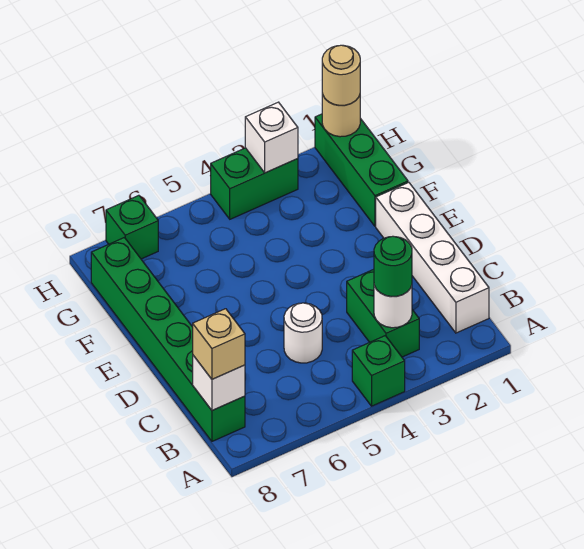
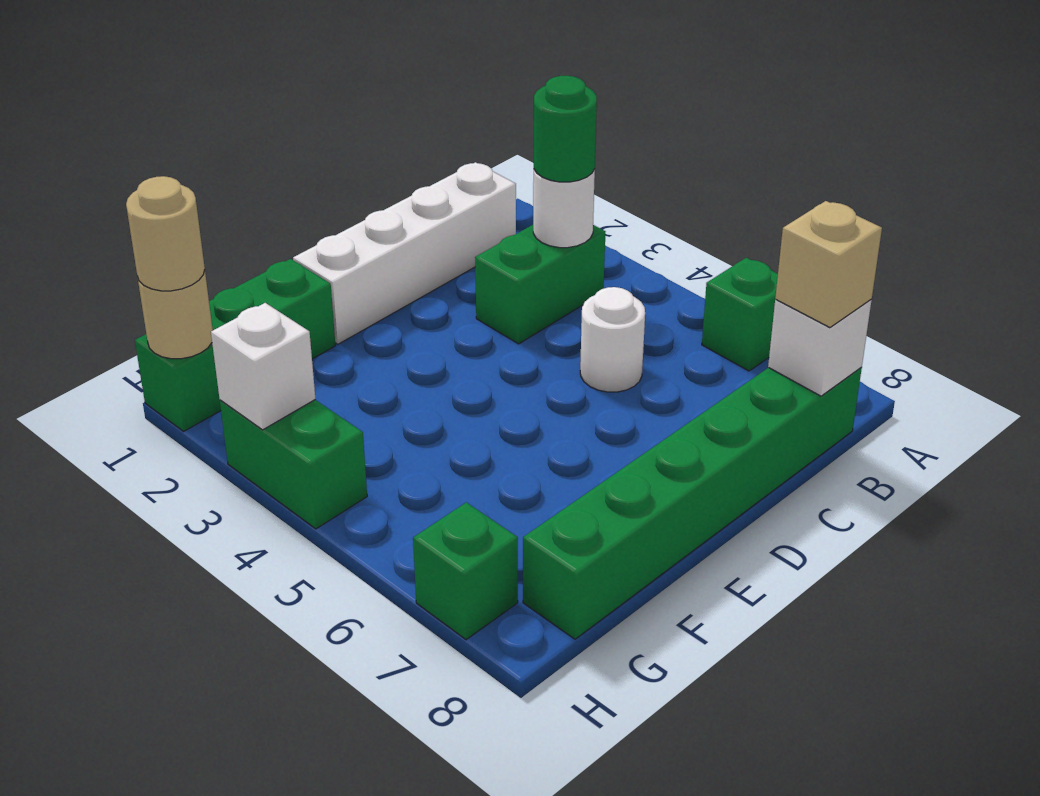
green 1x1 brick [352,336,405,406] -> green 1x1 brick moved to [702,258,778,371]

